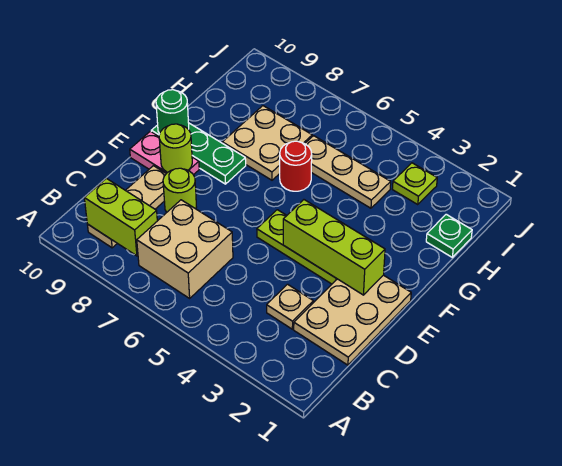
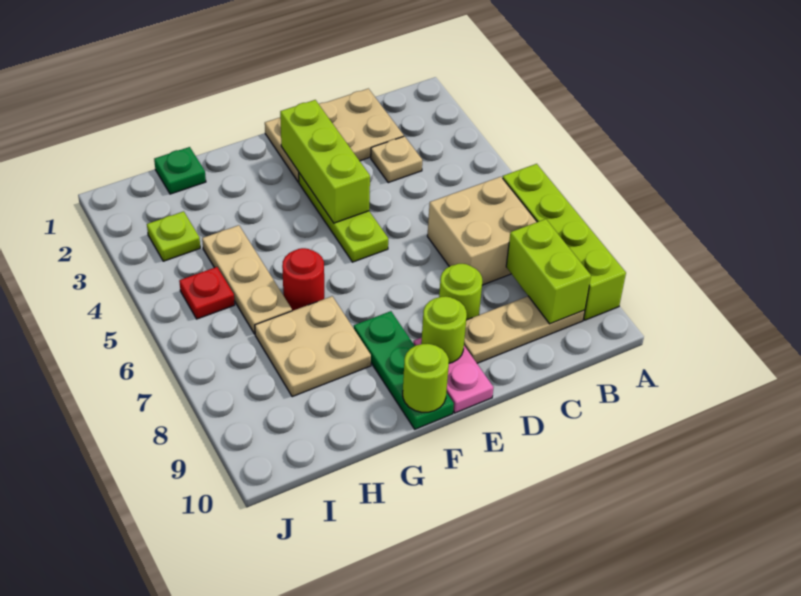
none -> lime 1x4 brick [503,164,626,320]
green 1x1 round brick [156,90,189,134] -> lime 1x1 round brick [403,344,449,412]
none -> red 1x1 plate [179,267,235,319]

